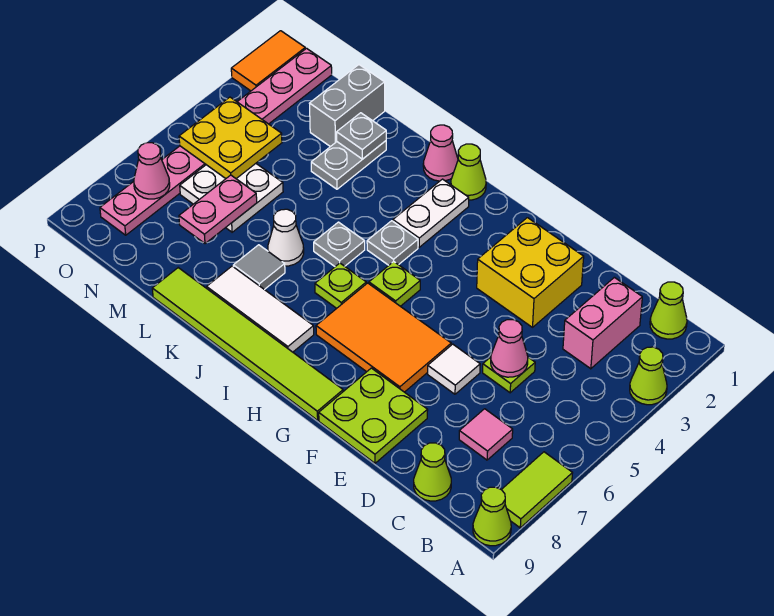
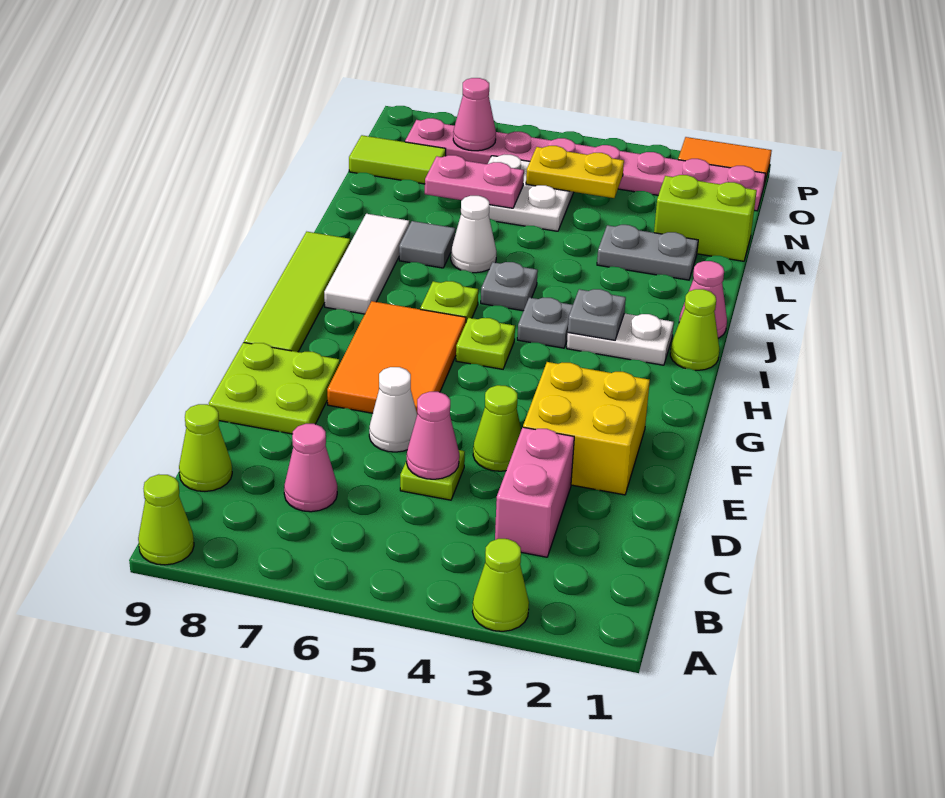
lime 1x2 tile [501,452,572,528] -> lime 1x2 tile moved to [349,135,446,184]
lime 1x1 cone [650,282,687,339] -> lime 1x1 cone moved to [473,385,521,471]
pink 1x2 brick [563,277,642,369] -> pink 1x2 brick turned to [495,427,574,557]
pink 1x1 tile [459,409,513,460] -> pink 1x1 cone [284,424,337,512]
white 1x1 tile [428,344,480,394] -> white 1x1 cone [369,367,417,452]
lime 1x6 tile [152,268,343,420] -> lime 1x4 tile [244,232,350,352]
grey 1x1 plate [337,113,386,159] -> grey 1x1 plate moved to [568,289,626,340]
grey 1x2 brick [309,65,385,147] -> lime 1x2 brick [654,175,757,261]
yellow 2x2 plate [179,97,282,179] -> yellow 1x2 plate [526,146,624,198]

